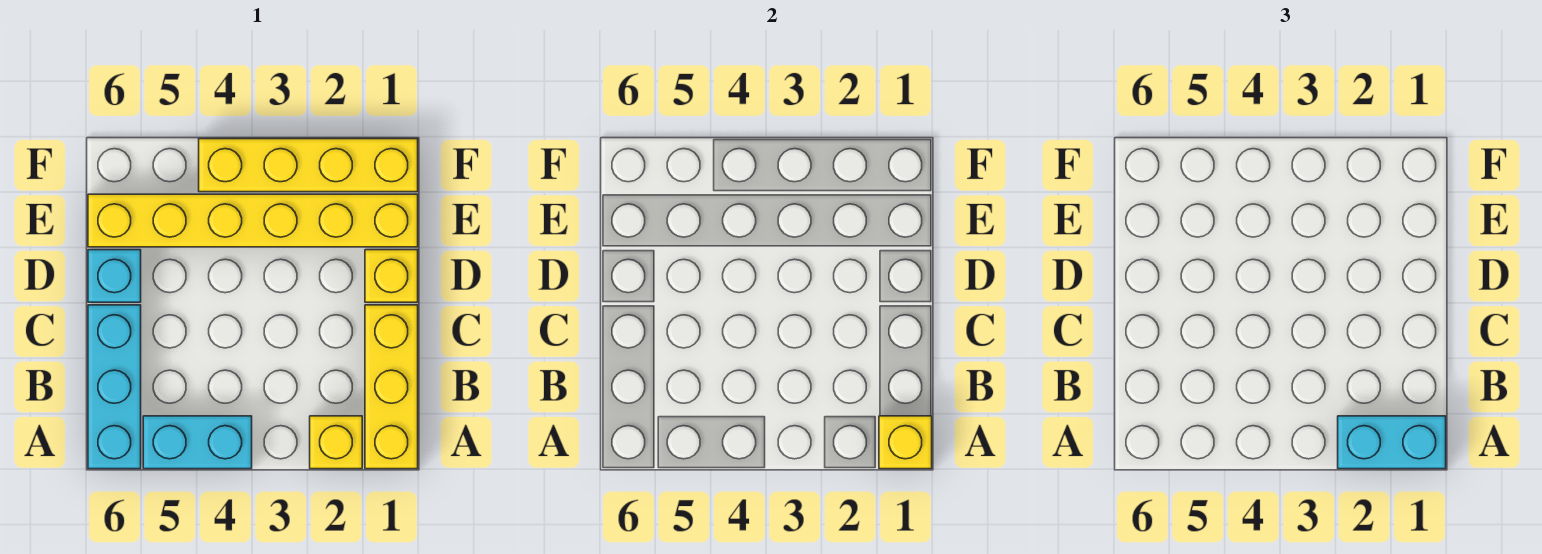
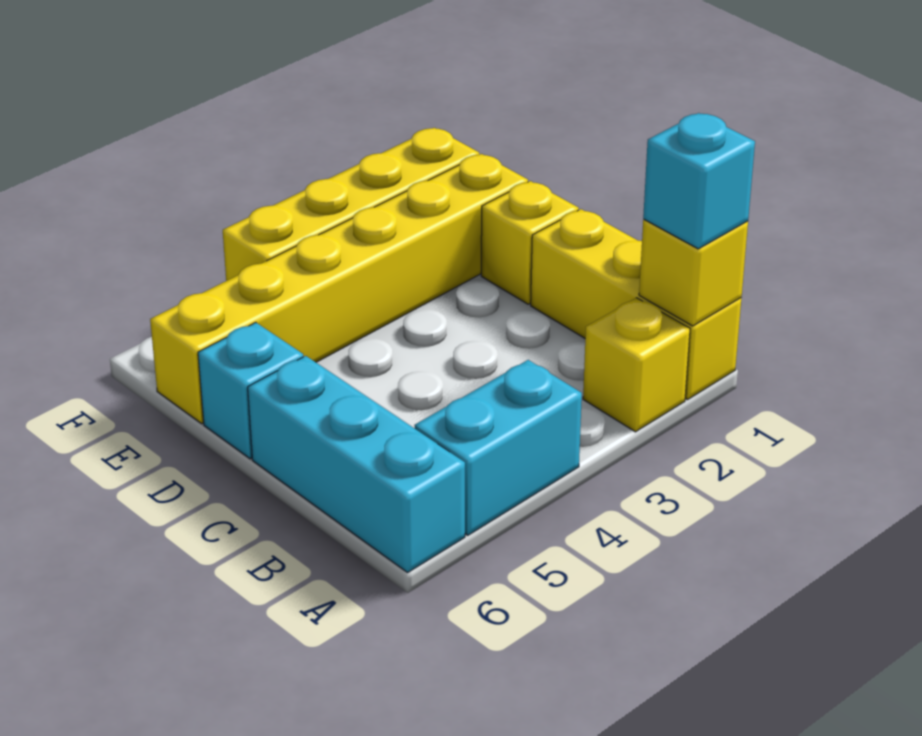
cyan 1x2 brick [1338,416,1446,469] -> cyan 1x1 brick [643,113,755,249]

